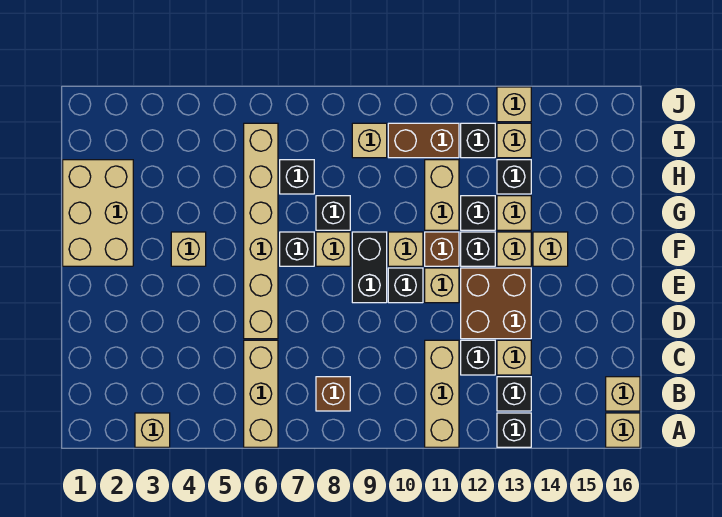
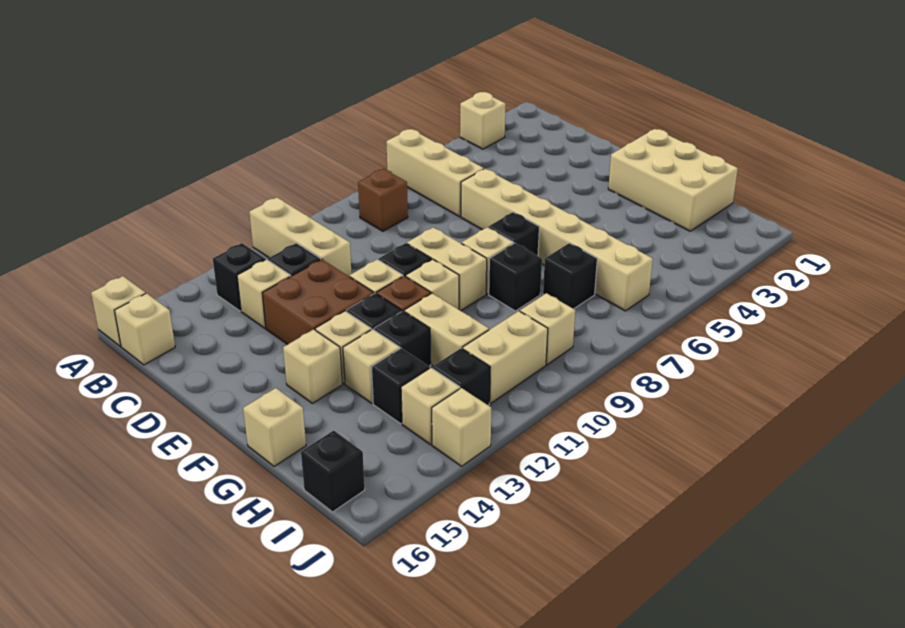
black 1x1 brick [497,413,531,447] -> black 1x1 brick moved to [301,430,365,512]
black 1x2 brick [352,232,387,303] -> tan 1x2 brick [407,227,487,311]
tan 1x1 brick [171,232,206,266] -> tan 1x1 brick moved to [243,388,306,466]
brown 1x2 brick [388,123,459,158] -> tan 1x2 brick [463,311,548,403]

